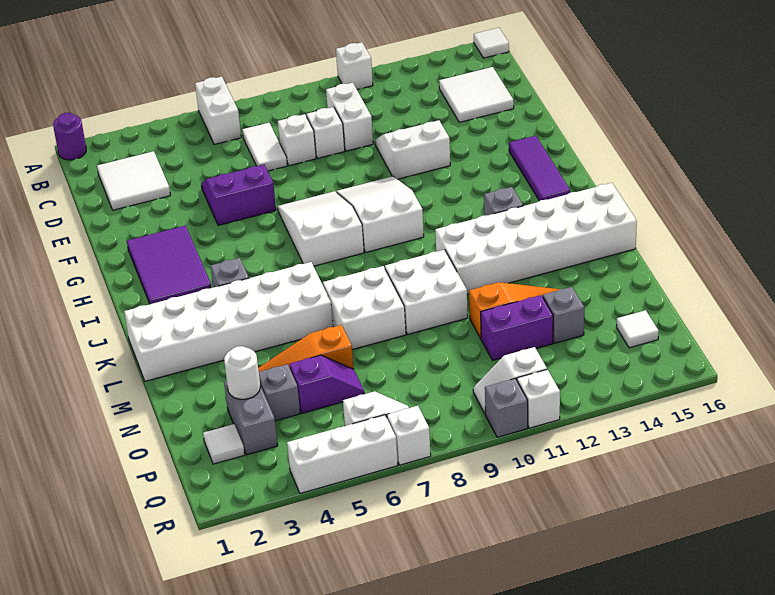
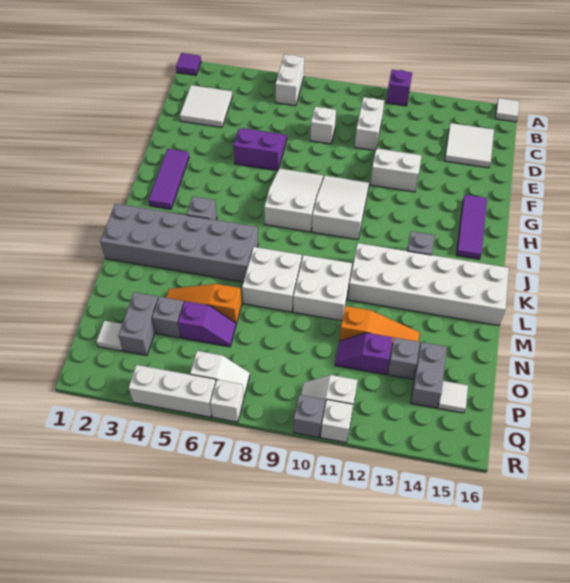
purple 1x1 round brick [53,113,86,160] -> purple 1x1 tile [176,53,201,75]
white 1x1 brick [336,42,373,89] -> purple 1x1 brick [386,70,412,106]
white 1x2 tile [242,123,287,171] -> none
white 1x1 brick [307,107,345,158] -> none
purple 2x3 tile [127,226,211,304] -> purple 1x3 tile [149,149,189,209]
white 2x6 brick [124,262,333,381] -> grey 2x6 brick [100,204,258,282]
white 1x1 round brick [224,346,260,399] -> none
purple 1x2 brick [481,295,553,360] -> purple 1x2 slope [335,333,393,375]
none -> grey 1x2 brick [411,342,447,408]

